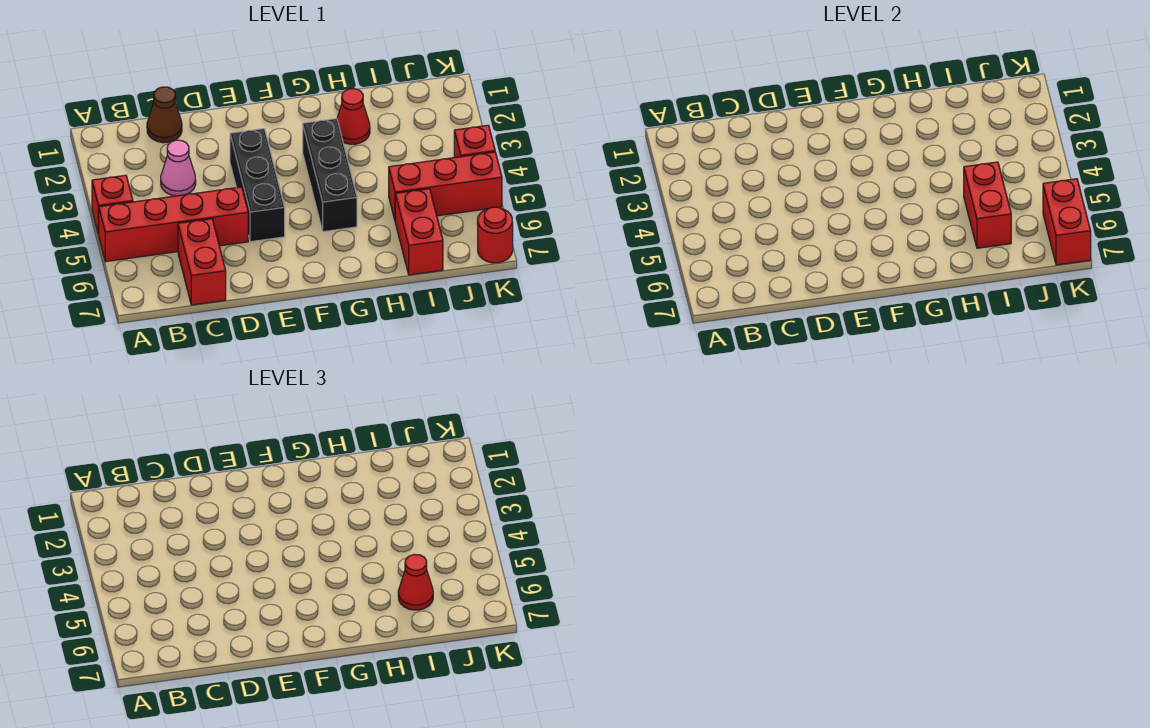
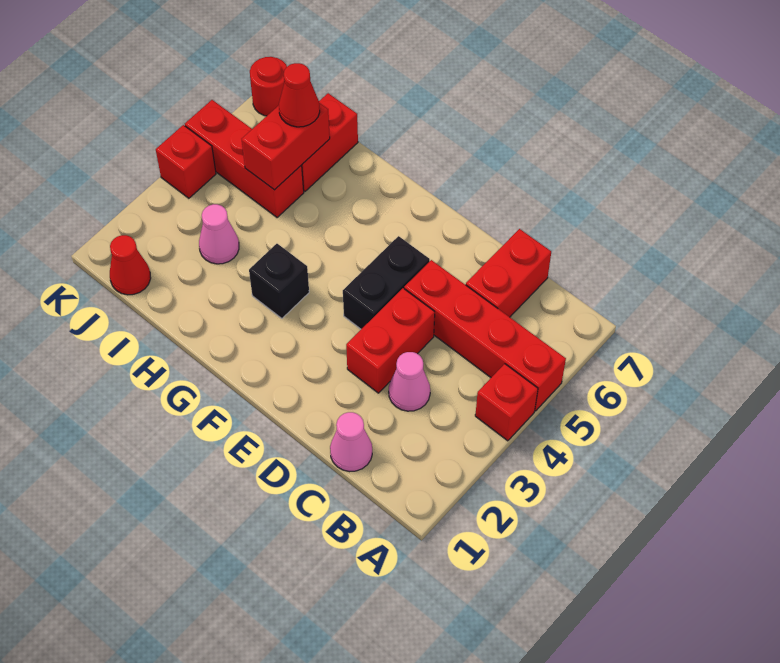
brown 1x1 cone [147,87,182,143] -> pink 1x1 cone [330,412,372,472]
black 1x3 brick [230,129,285,242] -> black 1x2 brick [343,236,430,329]
black 1x3 brick [303,119,357,232] -> black 1x1 brick [249,244,309,318]
red 1x1 cone [337,89,370,144] -> red 1x1 cone moved to [110,235,151,295]
none -> pink 1x1 cone [199,204,239,264]
red 1x2 brick [1043,179,1091,265] -> red 1x2 brick moved to [346,288,435,393]

